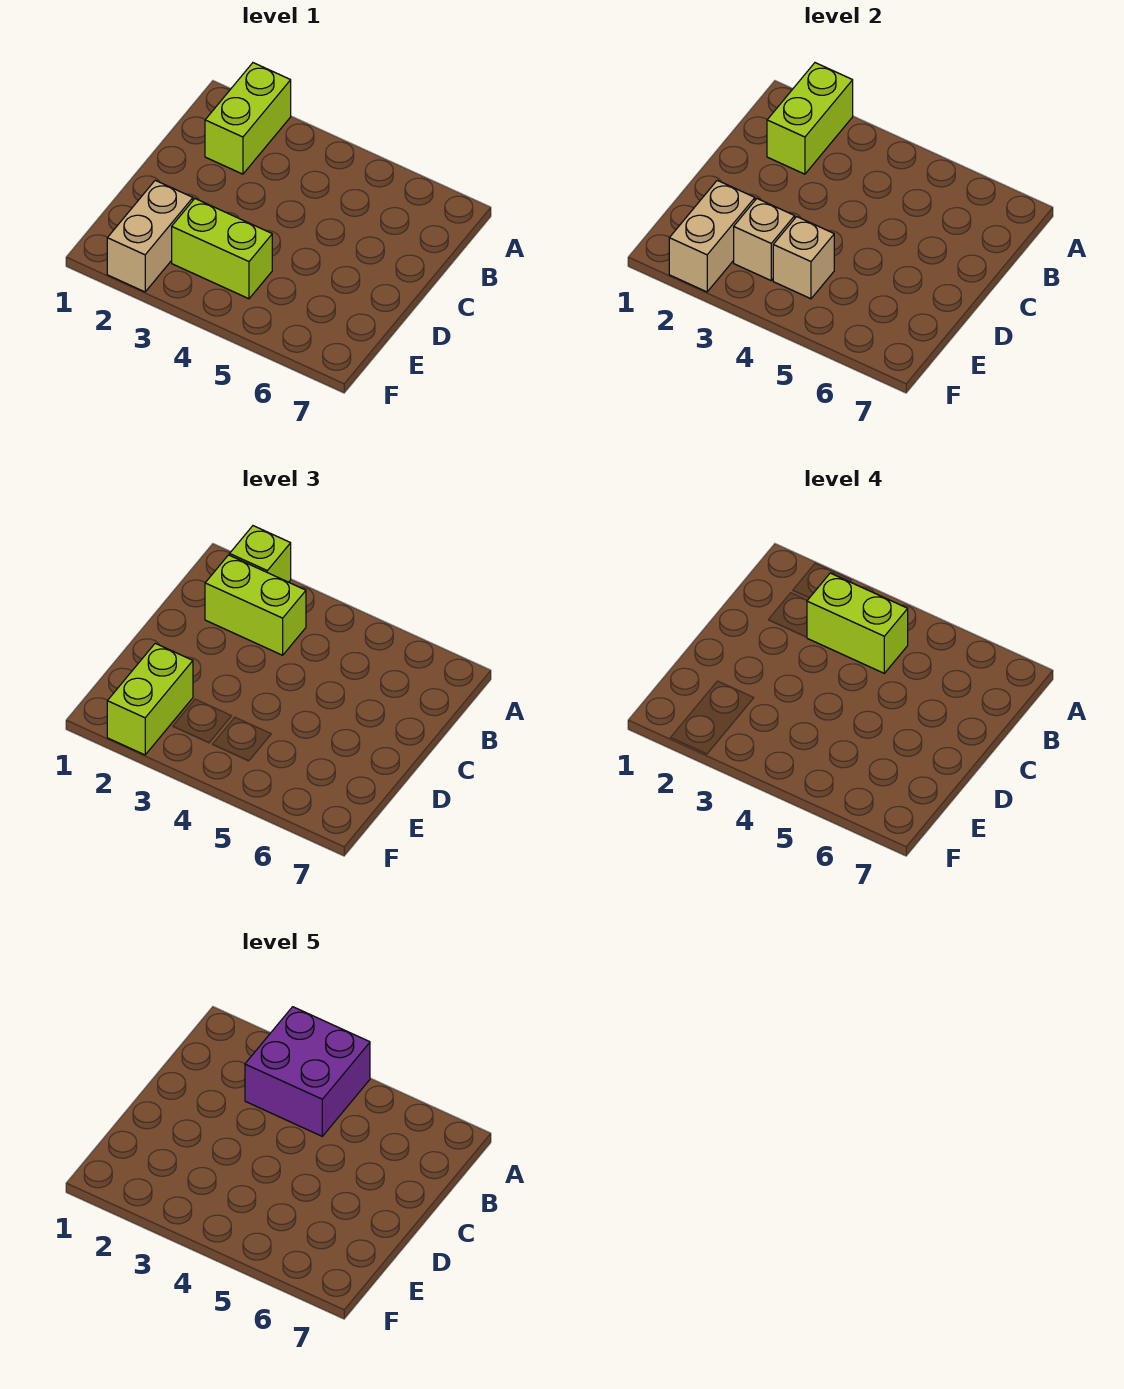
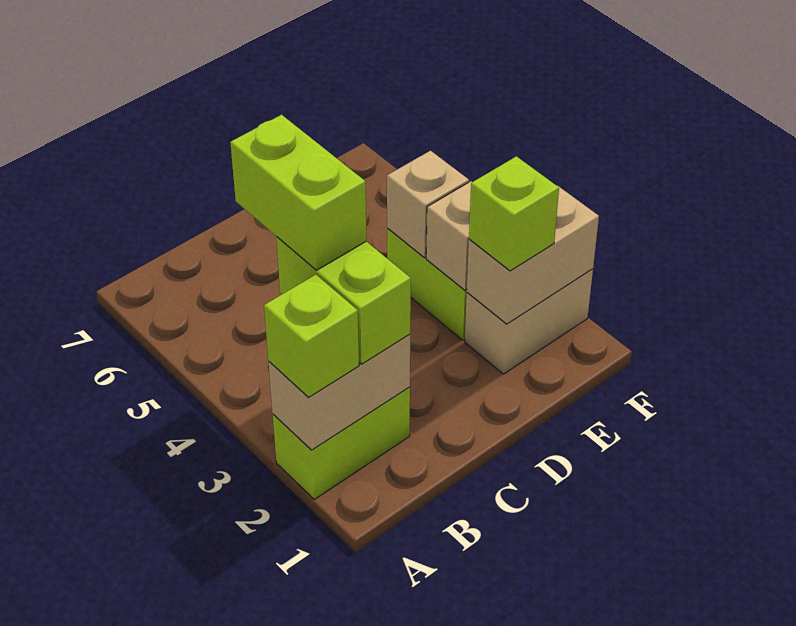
lime 1x2 brick [767,63,853,174] -> tan 1x2 brick [269,334,410,450]
purple 2x2 brick [245,1007,370,1136] -> none
lime 1x2 brick [107,643,193,755] -> lime 1x1 brick [469,156,559,271]

